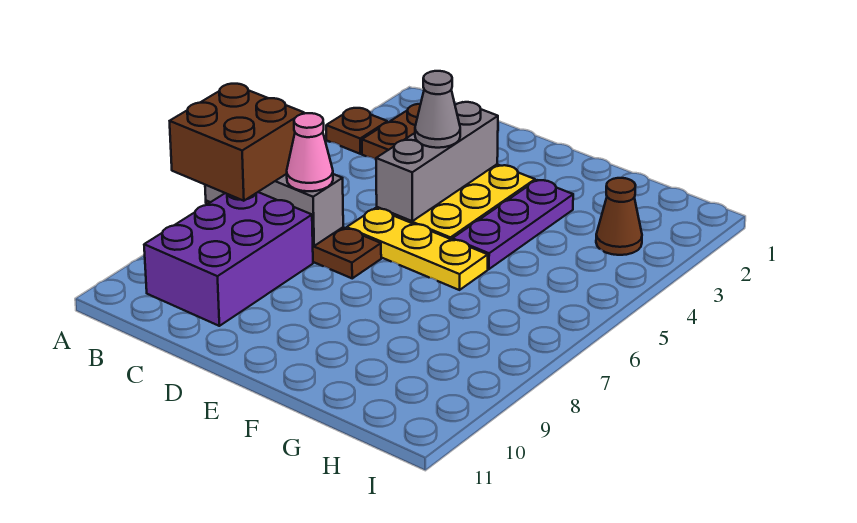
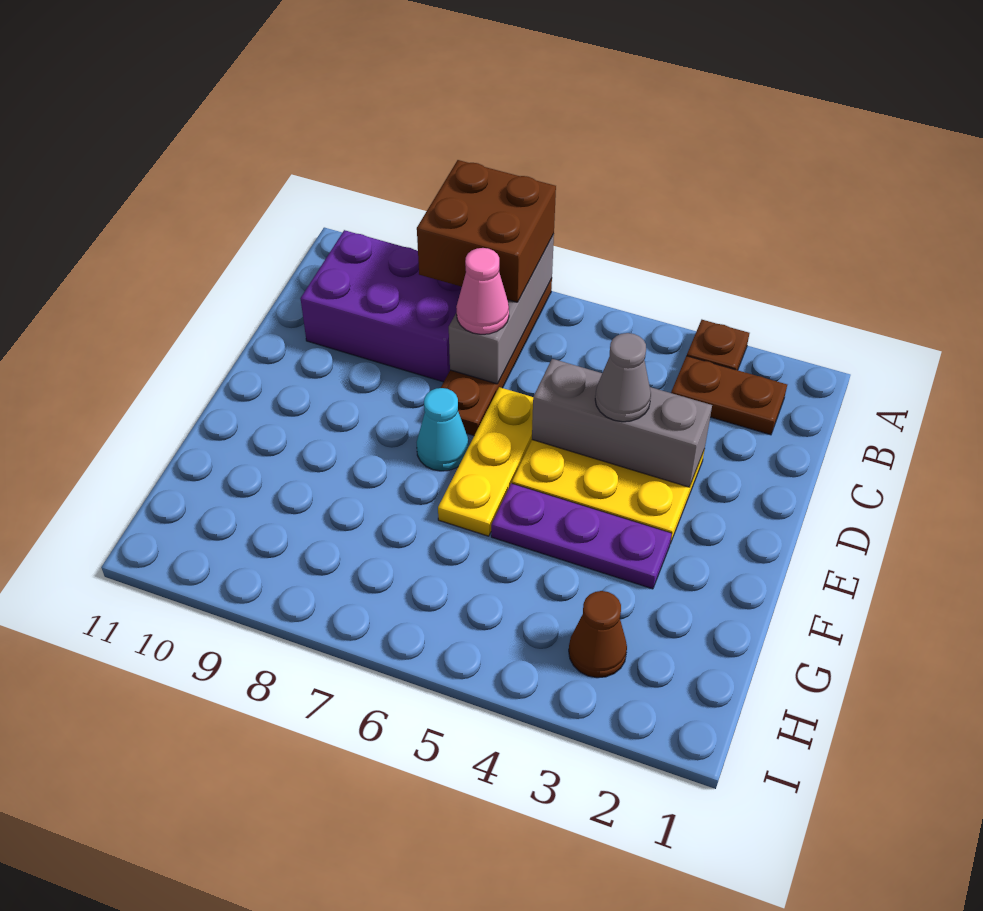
none -> cyan 1x1 cone [417,388,469,471]

